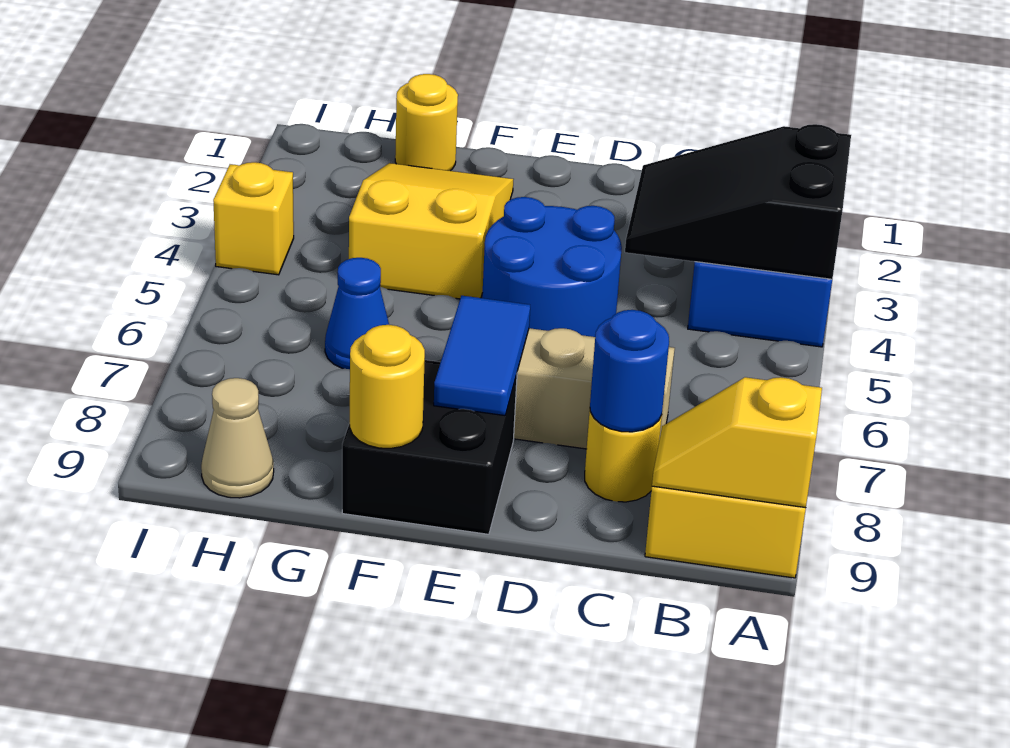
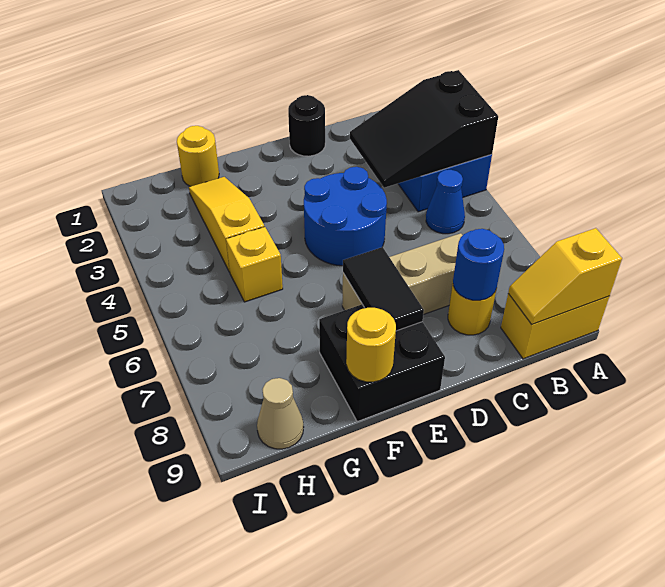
none -> black 1x1 round brick [288,95,325,156]
blue 1x2 tile [434,296,530,415] -> black 1x2 tile [343,247,424,331]
yellow 2x3 slope [349,163,514,299] -> yellow 1x3 slope [189,177,264,272]
blue 1x1 cone [325,258,389,369] -> blue 1x1 cone moved to [426,170,465,234]
yellow 1x1 brick [213,162,294,275] -> yellow 1x1 brick moved to [226,227,283,302]

